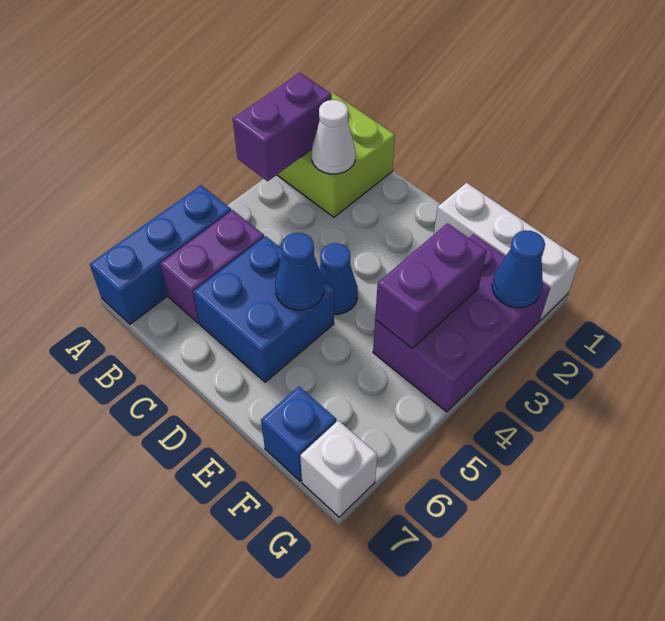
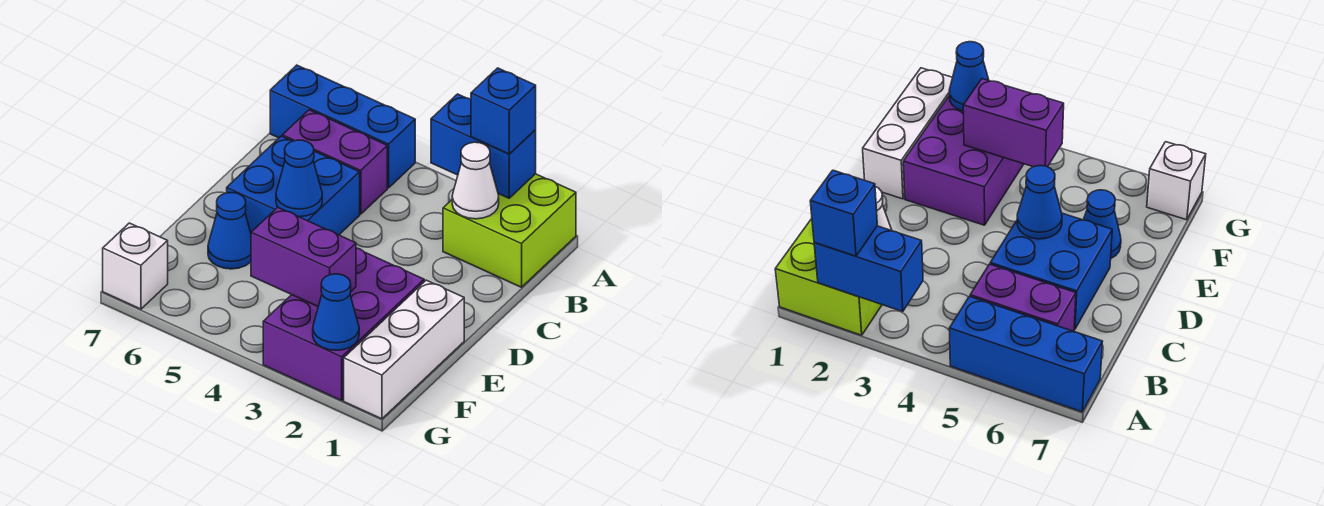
purple 1x2 brick [233,73,332,181] -> blue 1x2 brick [431,94,536,198]
blue 1x1 cone [319,243,358,314] -> blue 1x1 cone moved to [208,193,251,269]
purple 2x3 brick [373,234,550,412] -> purple 2x3 brick turned to [263,248,424,401]
blue 1x1 brick [261,387,336,481] -> blue 1x1 brick moved to [471,68,536,154]

